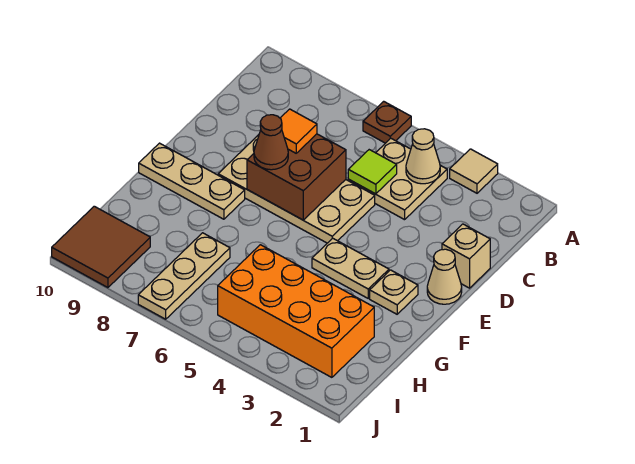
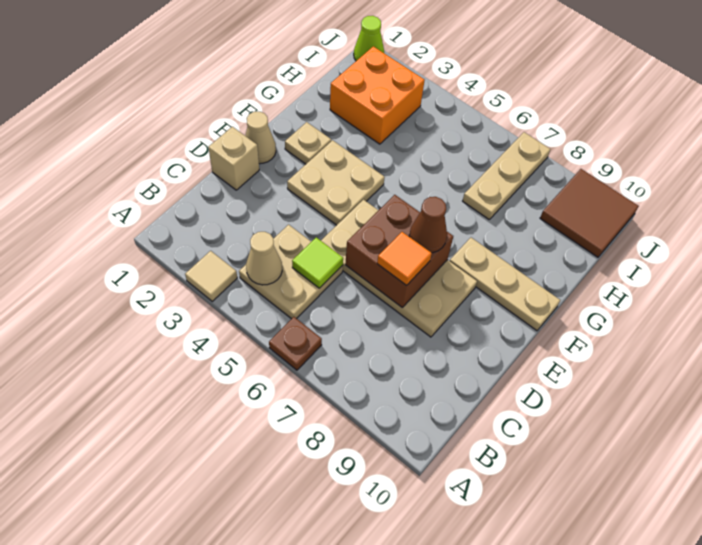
tan 1x2 plate [312,238,389,298] -> tan 2x2 plate [287,140,385,225]
orange 2x4 brick [218,245,374,377] -> orange 2x2 brick [330,46,425,144]
none -> lime 1x1 cone [354,16,384,61]

